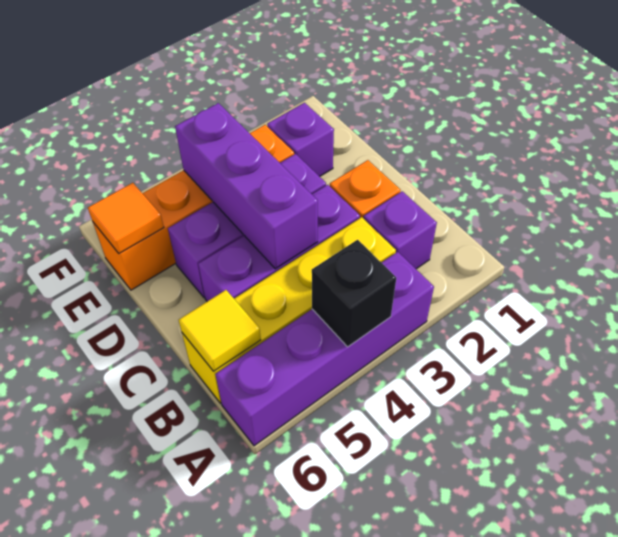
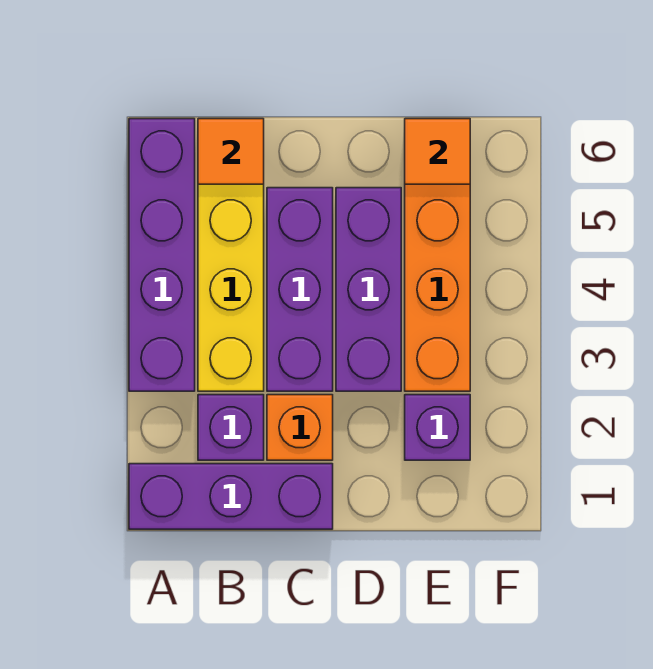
black 1x1 brick [312,240,396,347] -> none
yellow 1x1 tile [179,290,261,371] -> orange 1x1 tile [198,119,264,184]
purple 1x3 brick [175,103,318,269] -> purple 1x3 brick moved to [129,464,333,529]

